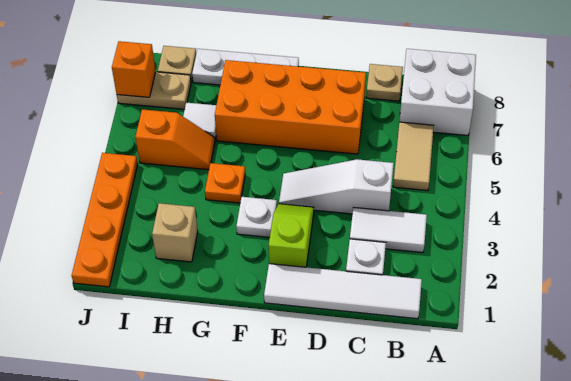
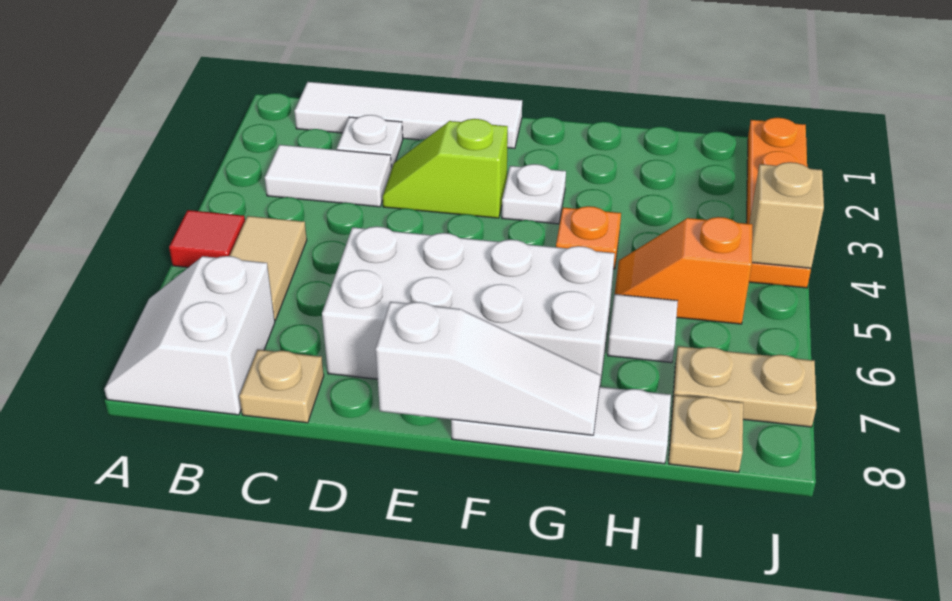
none -> red 1x1 tile [169,210,245,267]
white 2x2 brick [399,49,476,135] -> white 2x2 slope [104,256,275,415]
white 1x3 slope [279,159,394,214] -> white 1x3 slope moved to [376,302,601,435]
orange 2x4 brick [215,60,366,154] -> white 2x4 brick [322,226,615,386]
lime 1x2 slope [269,204,314,267] -> lime 1x2 slope turned to [383,119,508,218]
tan 1x1 brick [152,203,198,262] -> tan 1x1 brick moved to [749,162,824,268]
orange 1x1 brick [112,41,156,97] -> none

